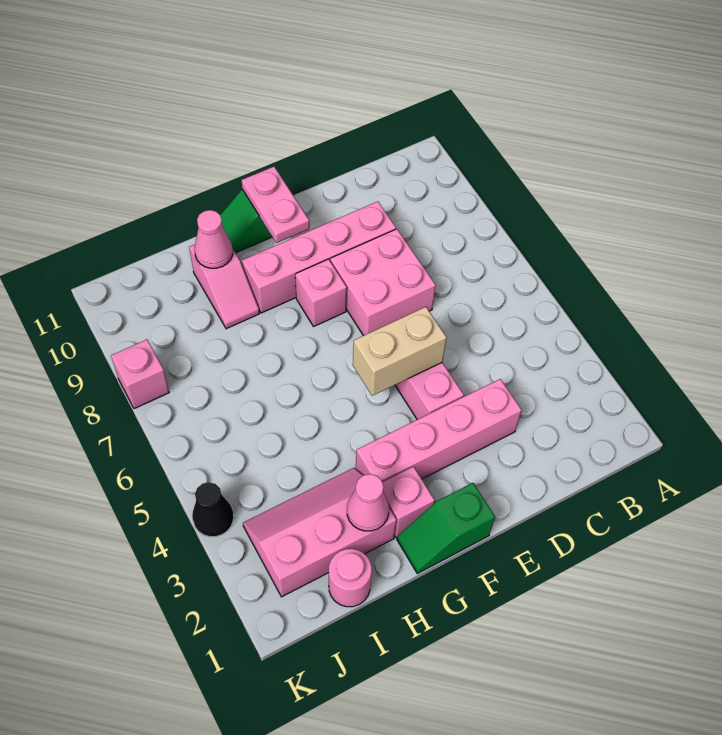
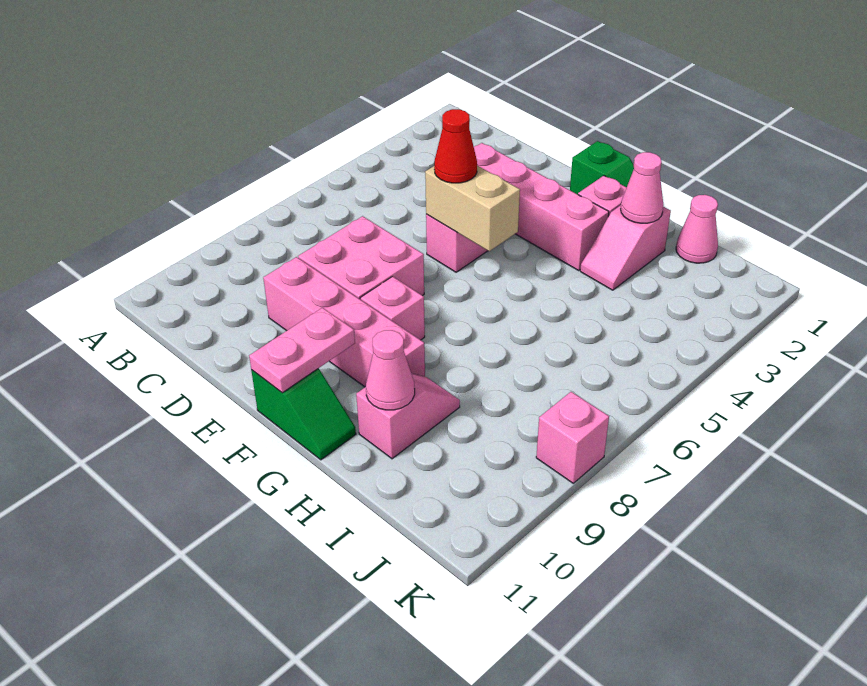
none -> red 1x1 cone [434,109,477,183]
pink 2x3 slope [243,468,396,597] -> pink 1x2 slope [580,205,671,290]
pink 1x1 round brick [329,549,372,607] -> pink 1x1 cone [676,195,718,263]
black 1x1 cone [192,482,234,537] -> none

